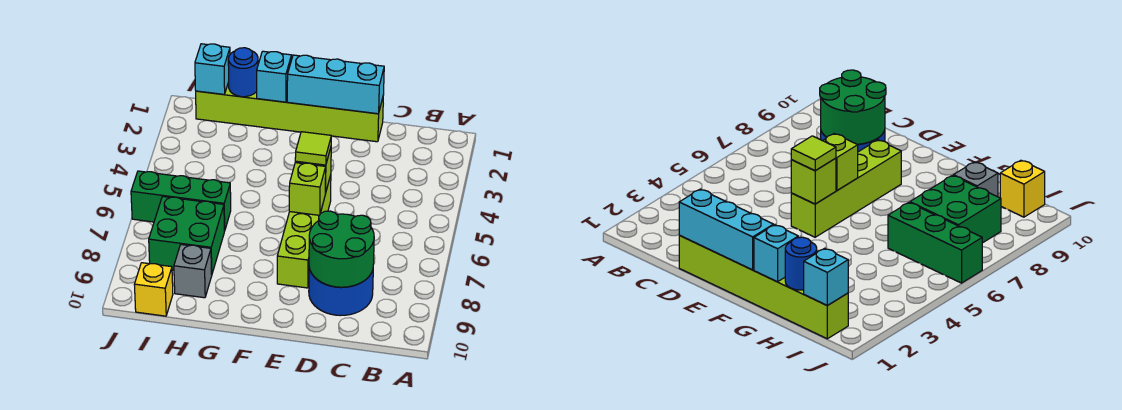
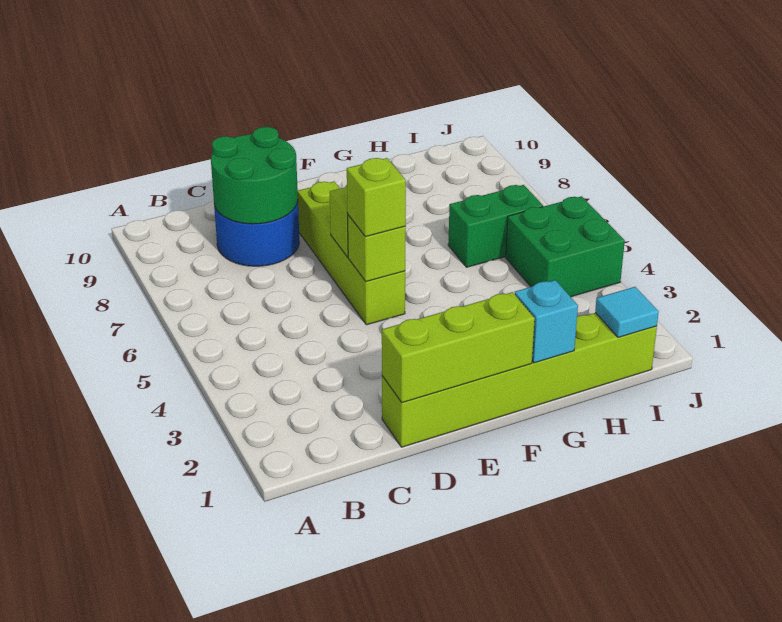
cyan 1x3 brick [287,55,384,114] -> lime 1x3 brick [382,292,535,403]
lime 1x1 tile [295,132,331,165] -> lime 1x1 brick [347,158,406,237]
blue 1x1 round brick [228,48,258,97] -> none
green 1x3 brick [131,171,231,231] -> green 1x2 brick [448,185,543,267]
green 2x2 brick [149,197,224,274] -> green 2x2 brick moved to [506,196,625,297]
grey 1x1 brick [174,245,212,298] -> none
cyan 1x1 brick [195,44,230,94] -> cyan 1x1 tile [595,287,659,337]
yellow 1x1 brick [134,263,173,316] -> none

